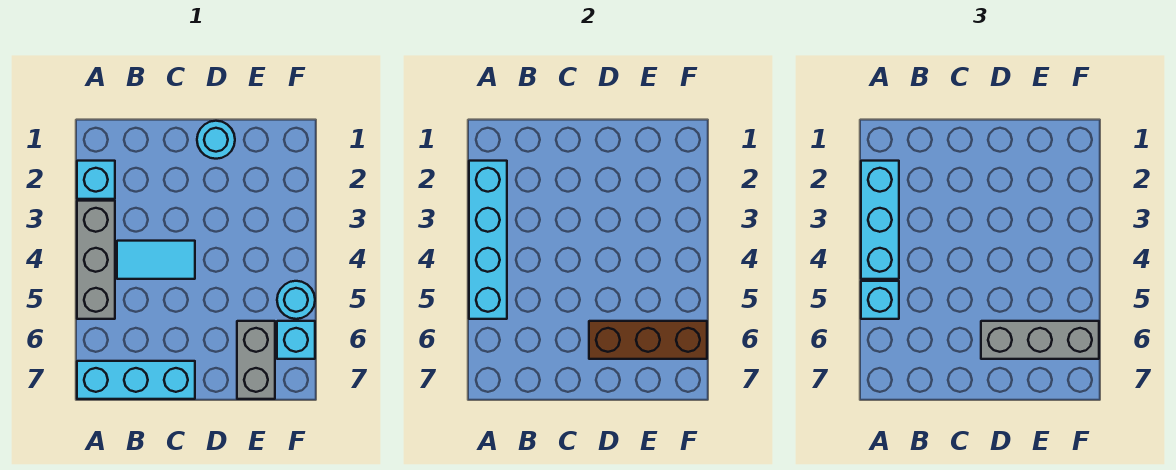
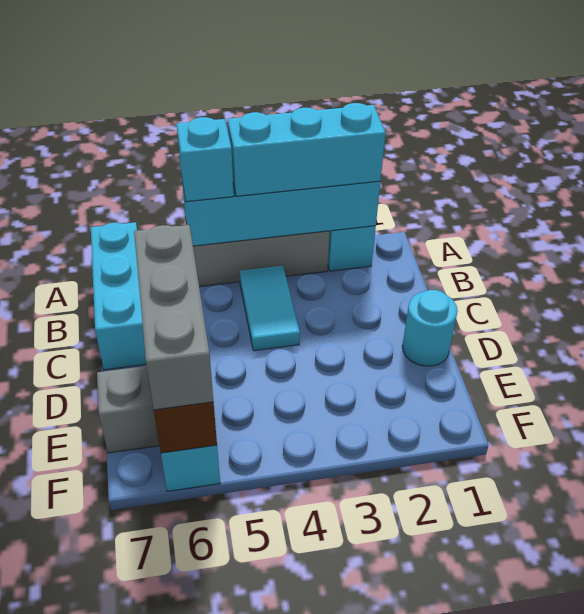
cyan 1x1 round brick [277,281,315,319] -> none

